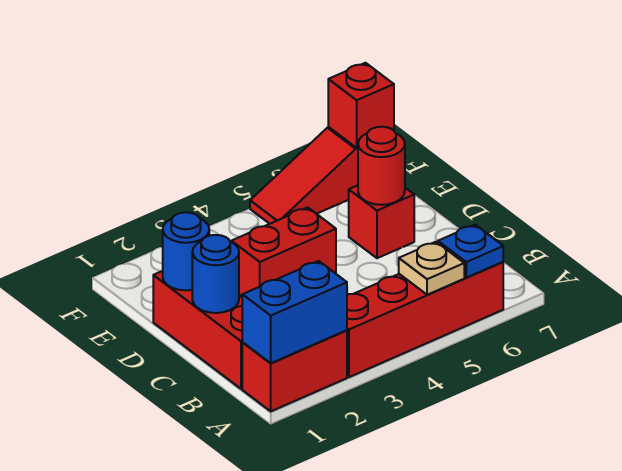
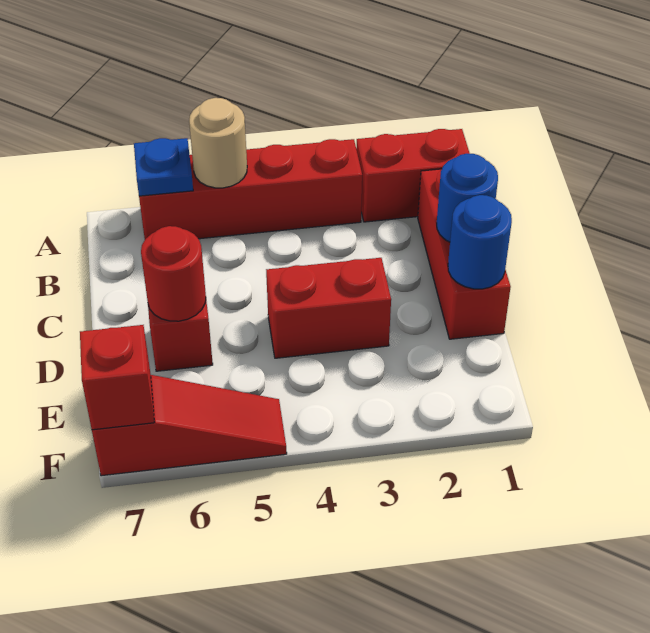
blue 1x2 brick [242,261,347,363] -> none
tan 1x1 plate [399,242,464,295] -> tan 1x1 round brick [189,98,247,188]

